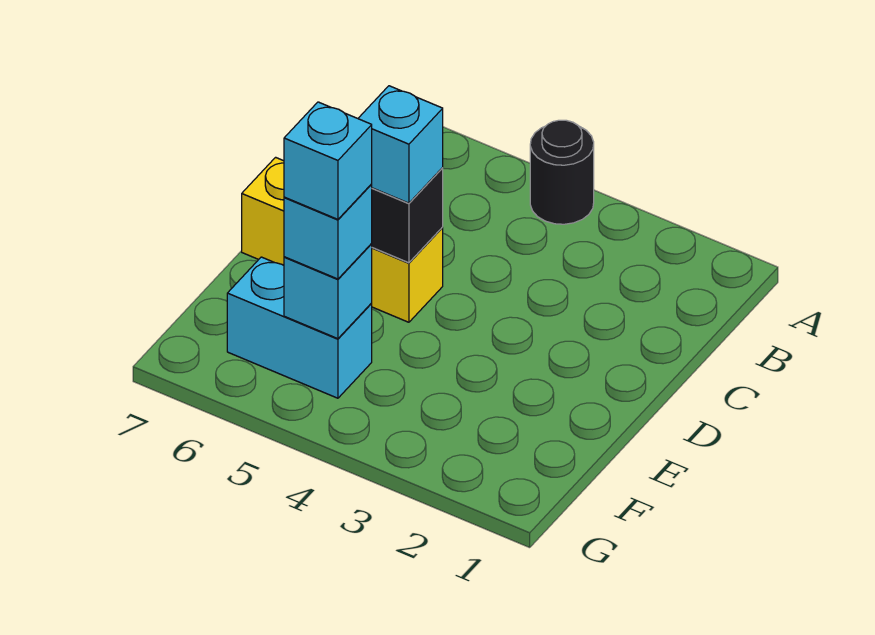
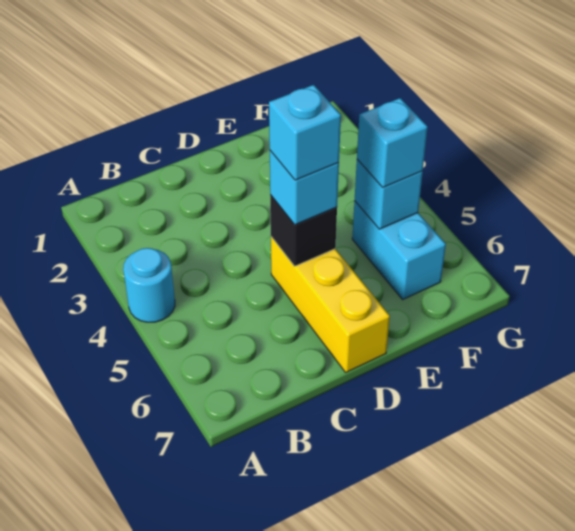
black 1x1 round brick [530,120,594,224] -> cyan 1x1 round brick [123,248,175,322]
cyan 1x1 brick [284,102,372,219] -> cyan 1x1 brick moved to [269,85,341,180]

